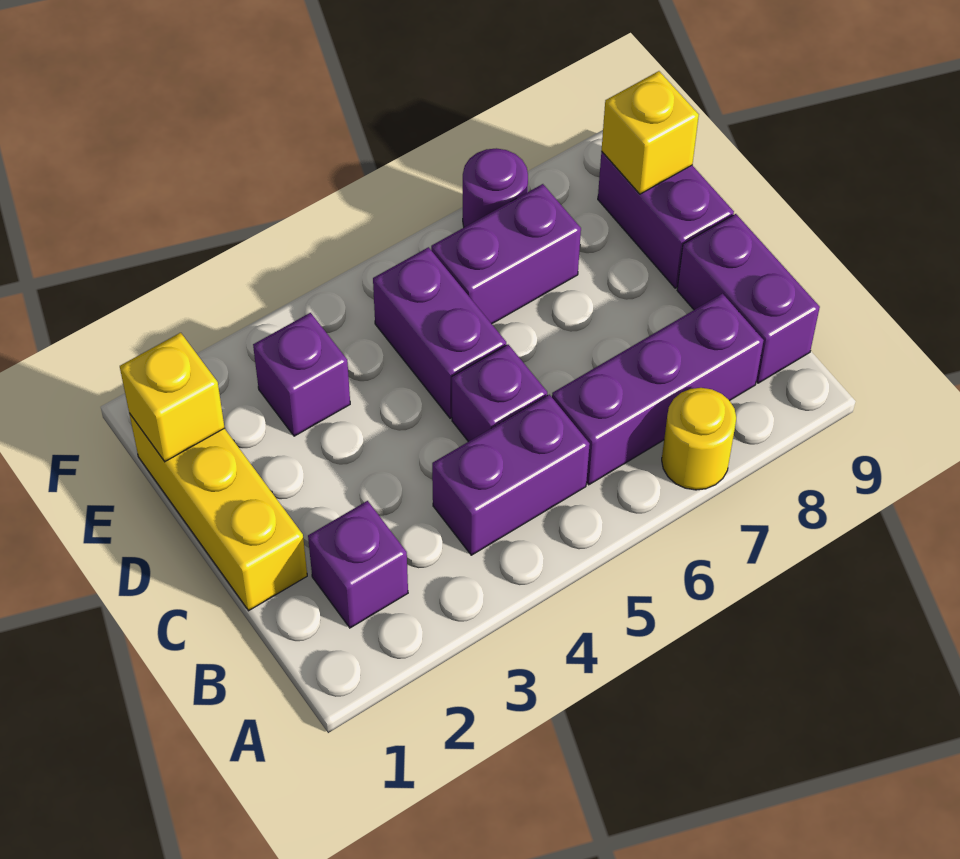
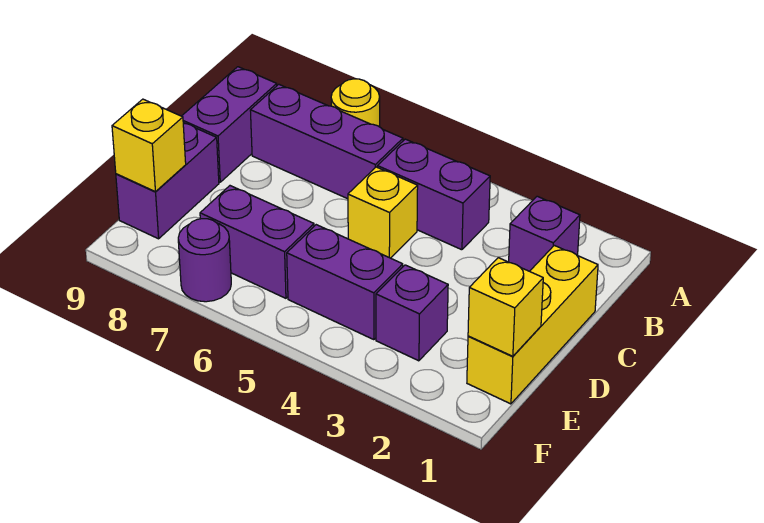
purple 1x1 brick [452,345,547,442] -> yellow 1x1 brick [348,167,418,258]
purple 1x2 brick [373,247,506,418] -> purple 1x2 brick turned to [287,225,403,340]

